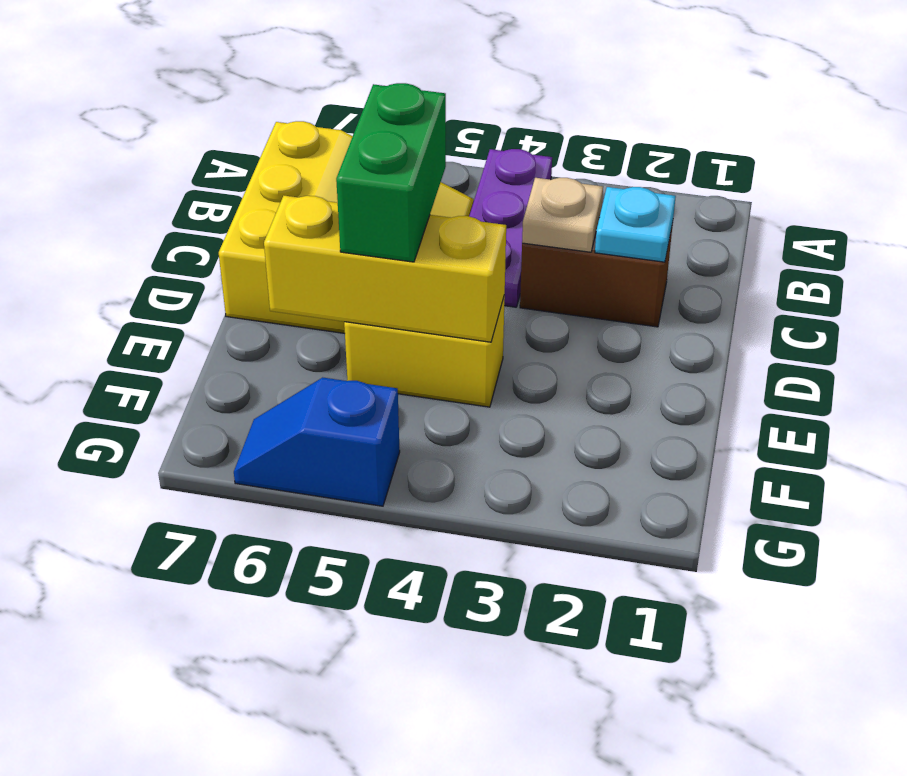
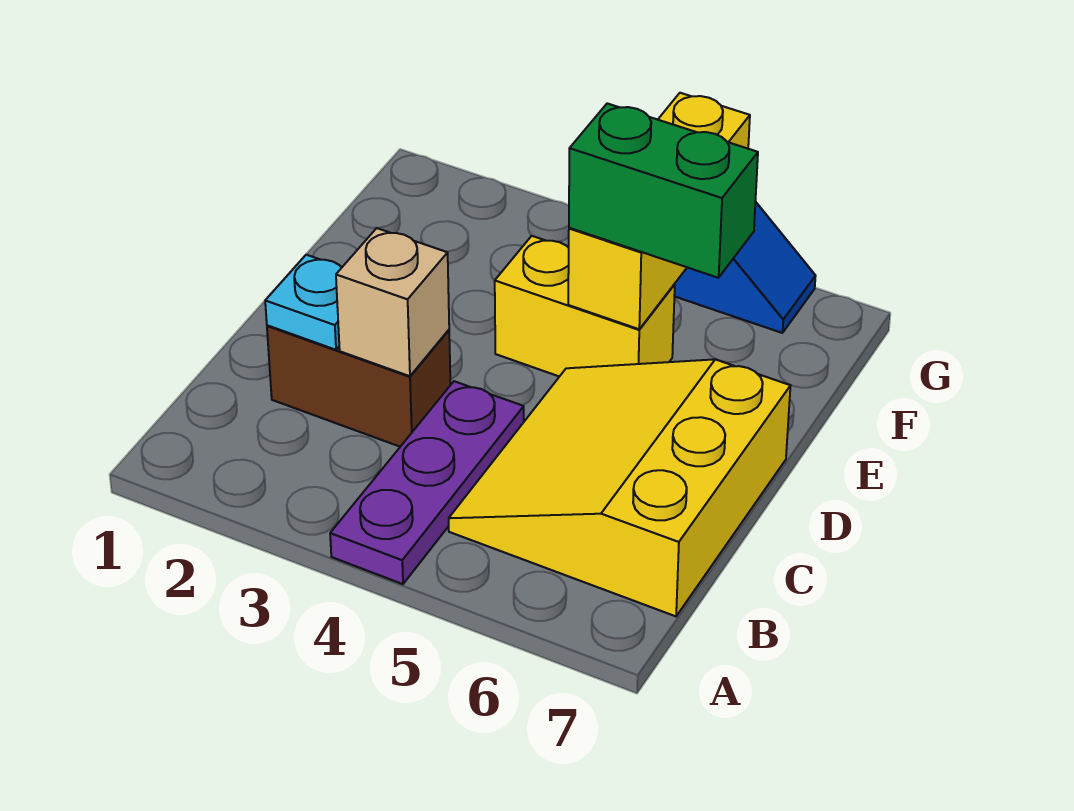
tan 1x1 plate [522,178,603,252] -> tan 1x1 brick [336,228,449,376]
green 1x2 brick [336,83,446,262] -> green 1x2 brick turned to [569,103,758,278]
yellow 1x3 brick [264,196,506,342] -> yellow 1x3 brick turned to [568,93,750,329]

